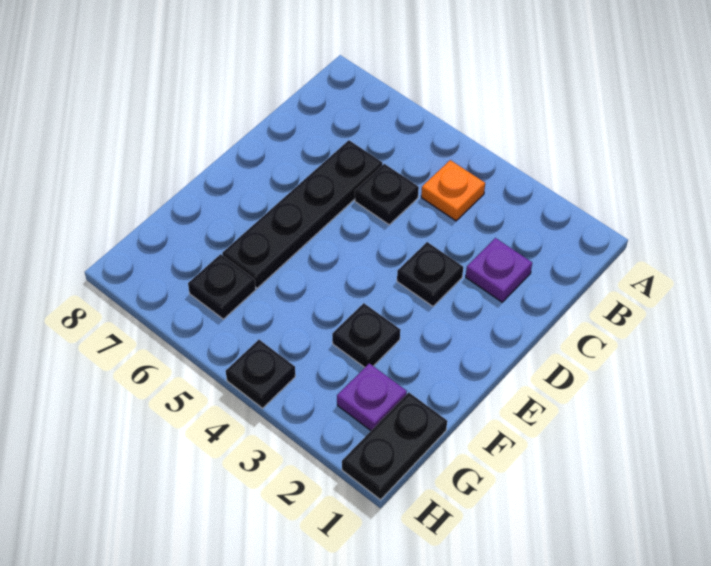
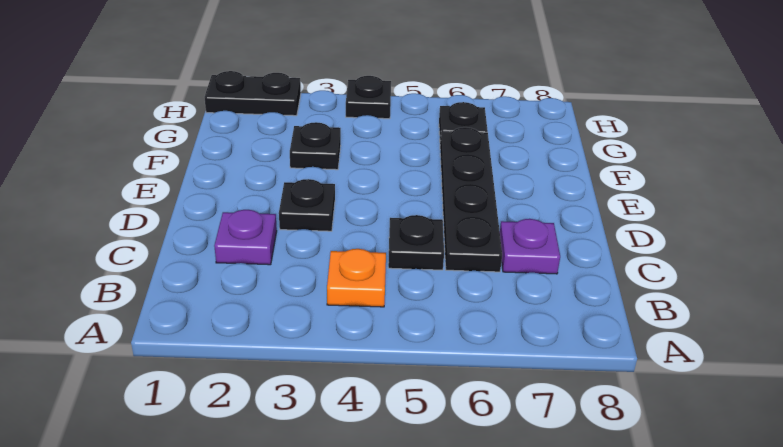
black 1x2 plate [342,392,447,500] -> black 1x2 plate turned to [204,71,301,116]
purple 1x1 plate [337,363,407,430] -> purple 1x1 plate moved to [500,219,560,274]

